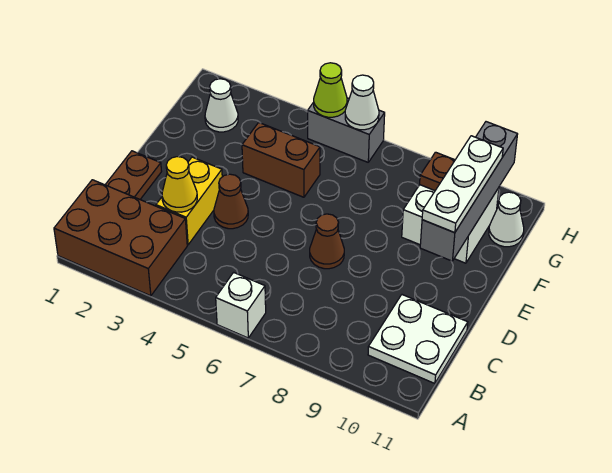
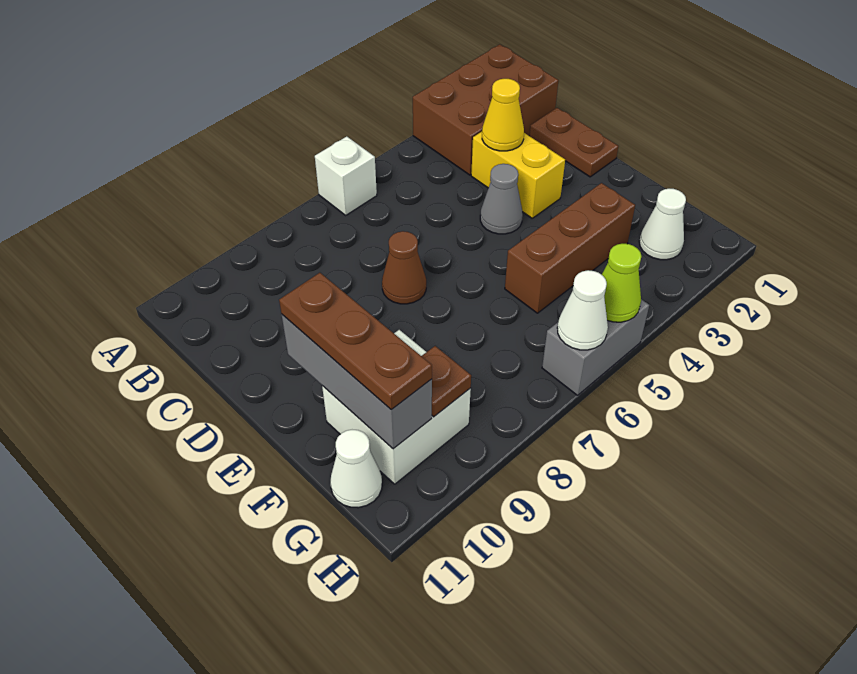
white 2x2 plate [368,295,468,384] -> none
brown 1x1 cone [214,174,248,229] -> grey 1x1 cone [480,164,523,234]
grey 1x4 brick [420,122,518,261] -> grey 1x3 brick [281,314,432,449]
white 1x3 plate [422,136,503,233] -> brown 1x3 plate [279,273,432,409]
brown 1x2 brick [242,122,320,197] -> brown 1x3 brick [505,183,635,313]

